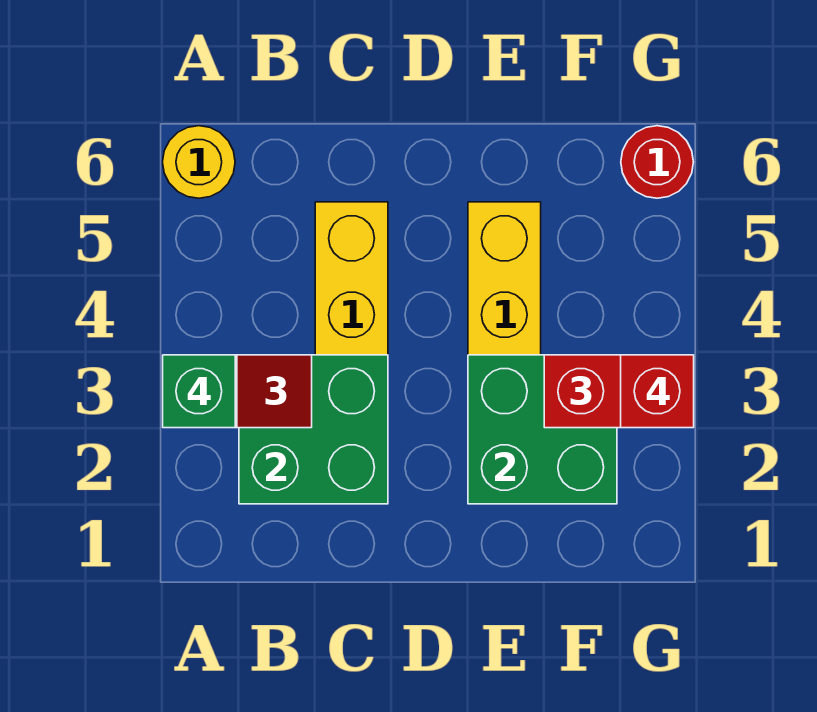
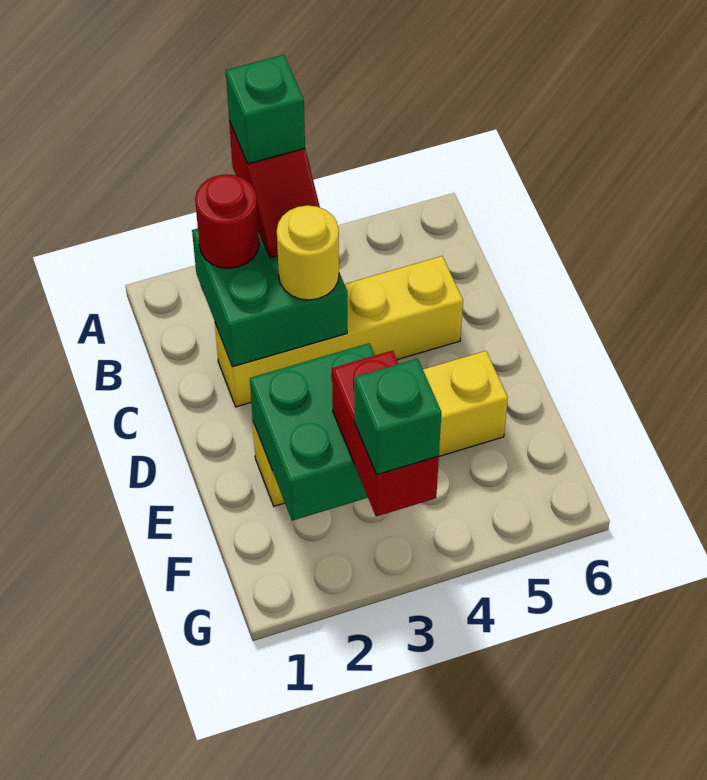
yellow 1x1 round brick [163,126,235,198] -> yellow 1x1 round brick moved to [277,205,339,300]
red 1x1 brick [621,355,694,428] -> green 1x1 brick [354,358,441,475]
red 1x1 round brick [621,126,693,198] -> red 1x1 round brick moved to [195,174,259,268]

